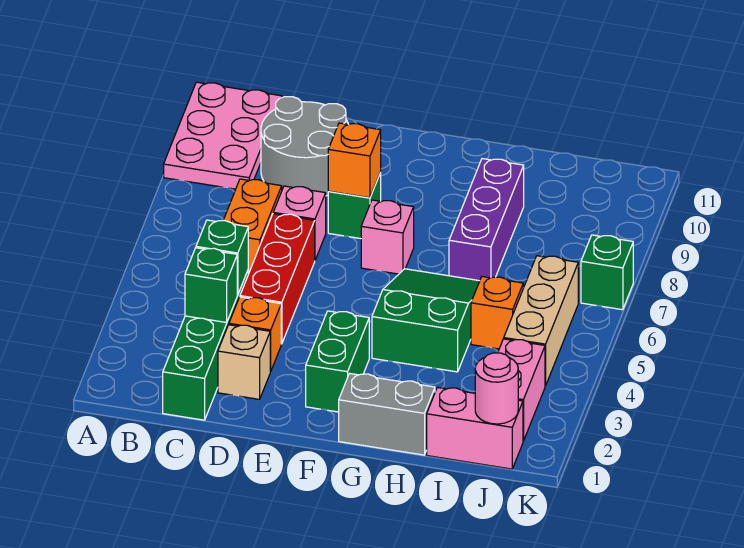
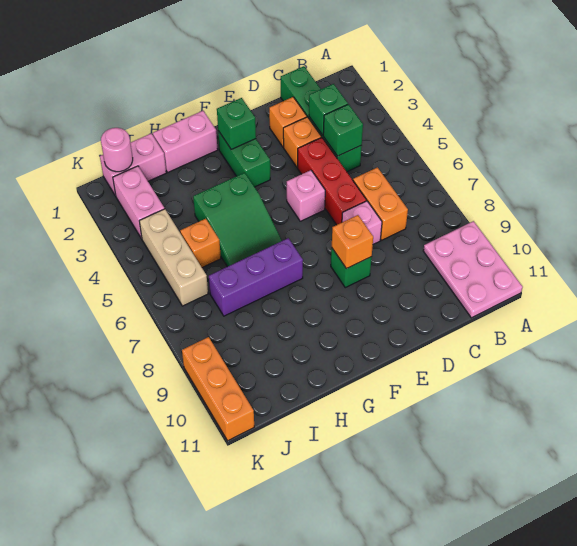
grey 2x2 round brick [261,97,349,196] -> none
tan 1x1 brick [218,325,271,399] -> orange 1x1 brick [269,97,307,147]
pink 1x1 brick [361,200,414,274] -> pink 1x1 brick moved to [287,170,325,221]
grey 1x2 brick [339,373,435,455] -> pink 1x2 brick [153,111,218,172]
purple 1x3 brick [449,159,524,281] -> purple 1x3 brick turned to [209,238,303,316]
green 1x1 brick [581,235,633,310] -> green 1x1 brick moved to [217,98,256,150]
none -> orange 1x3 brick [182,337,254,441]

